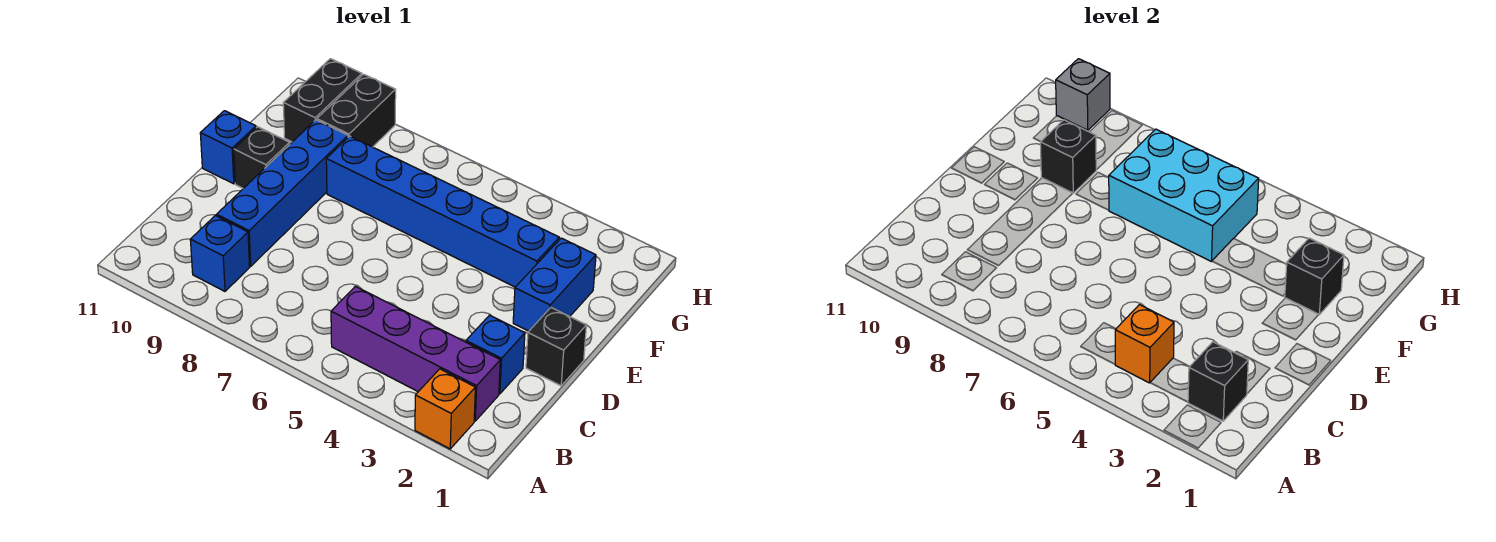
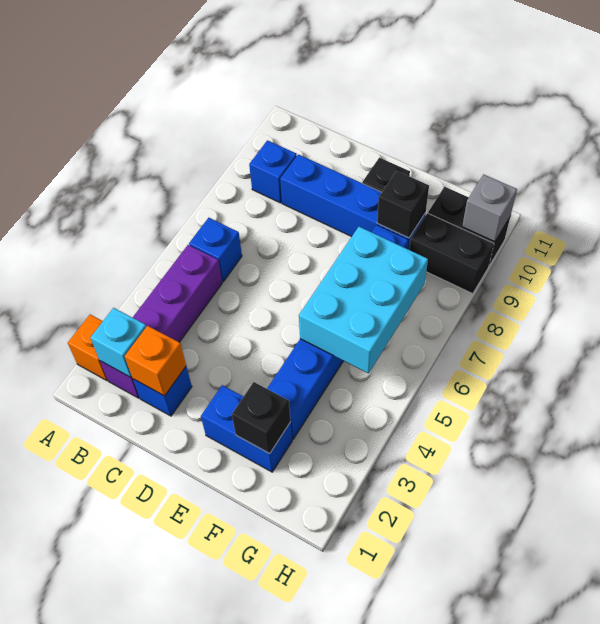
black 1x1 brick [1188,342,1248,421] -> cyan 1x1 brick [90,308,146,377]
orange 1x1 brick [1115,305,1174,383] -> orange 1x1 brick moved to [125,326,186,396]
black 1x1 brick [526,308,586,386] -> none
blue 1x1 brick [200,111,256,184] -> blue 1x1 brick moved to [189,218,242,282]

